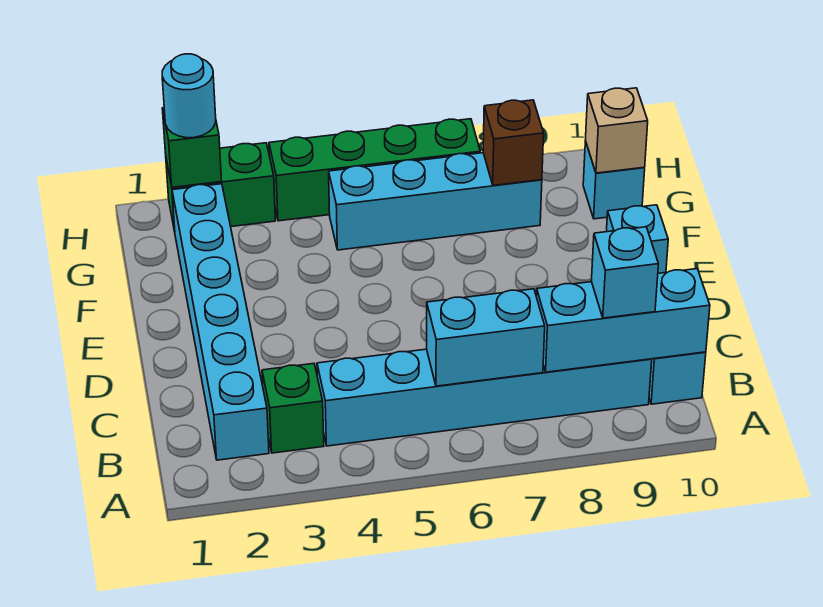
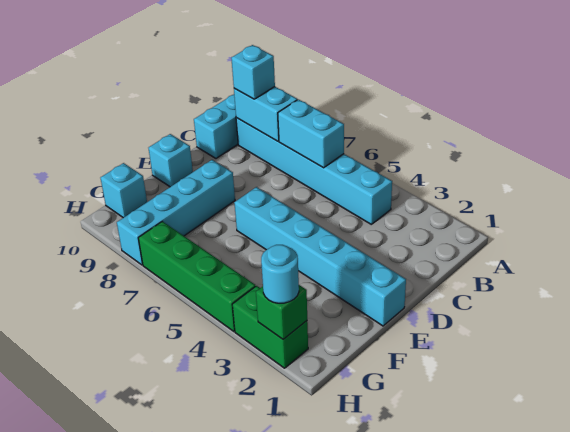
cyan 1x6 brick [172,184,269,460] -> cyan 1x6 brick turned to [234,187,406,326]
green 1x1 brick [262,363,324,453] -> none
cyan 1x3 brick [536,269,710,372] -> cyan 1x2 brick [234,87,297,141]
cyan 1x4 brick [329,153,542,250] -> cyan 1x4 brick turned to [117,160,235,265]
brown 1x1 brick [483,100,544,185] -> none
tan 1x1 brick [586,88,648,173] -> none

